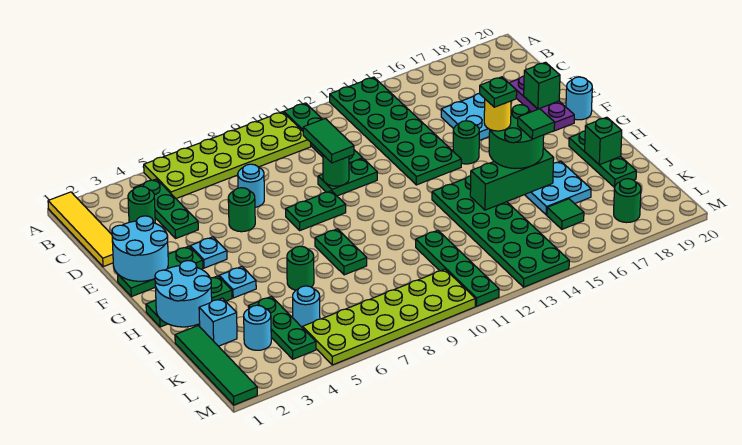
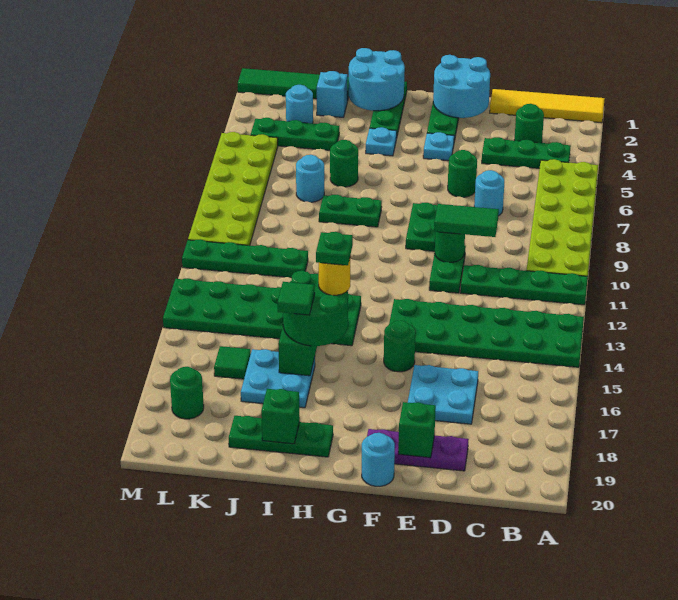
cyan 1x1 round brick [293,286,320,328] -> cyan 1x1 round brick moved to [296,155,324,202]

